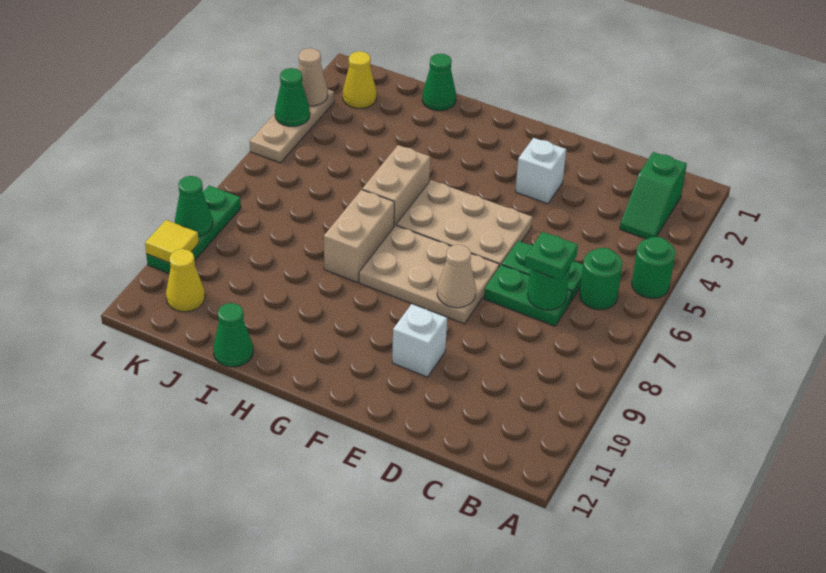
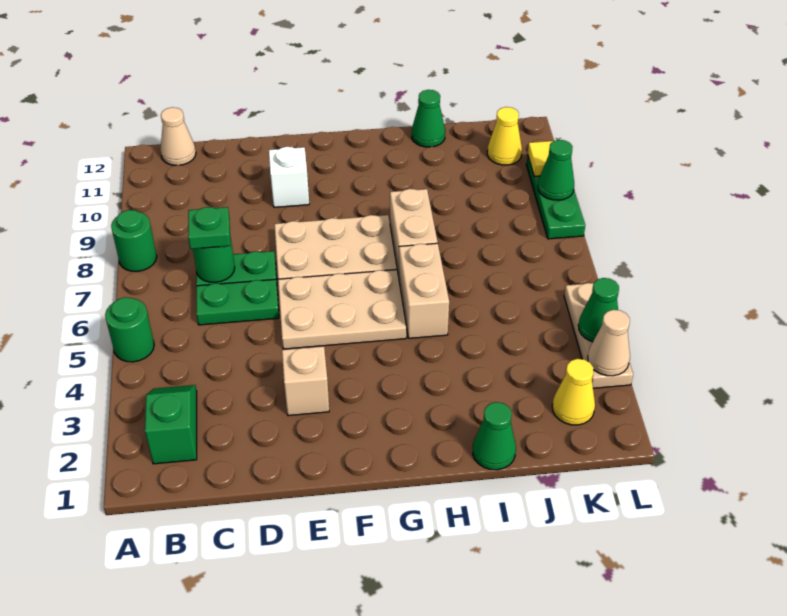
green 1x1 round brick [580,248,623,310] -> green 1x1 round brick moved to [111,210,157,271]
white 1x1 brick [515,138,566,204] -> tan 1x1 brick [282,346,329,416]
tan 1x1 cone [437,245,476,308] -> tan 1x1 cone moved to [161,107,196,165]

